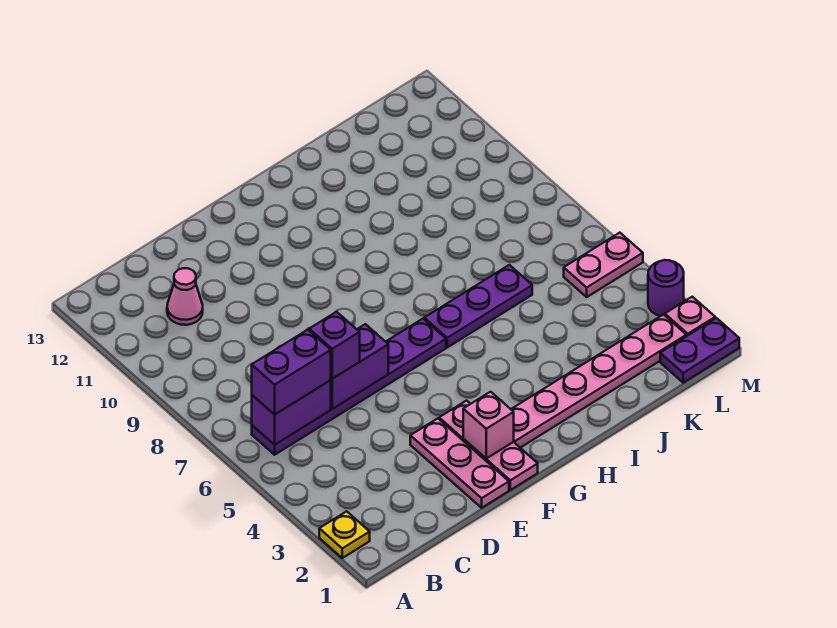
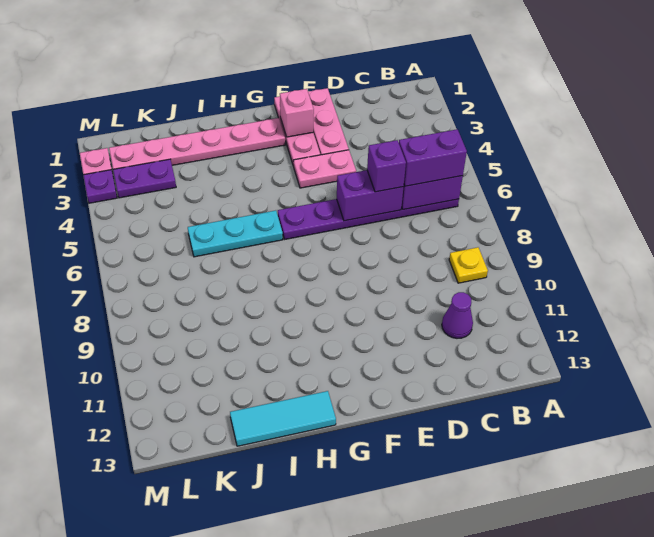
yellow 1x1 plate [319,511,370,558] -> yellow 1x1 plate moved to [449,247,488,283]
pink 1x1 cone [167,268,203,325] -> purple 1x1 cone [442,292,473,338]
purple 1x3 plate [424,265,532,347] -> cyan 1x3 plate [188,210,283,257]
none -> cyan 1x3 tile [230,391,336,446]
purple 1x2 plate [660,318,739,383] -> purple 1x2 plate moved to [113,159,176,198]
pink 1x2 plate [564,233,643,297] -> pink 1x2 plate moved to [293,150,356,188]
purple 1x1 round brick [648,260,684,316] -> purple 1x1 plate [83,170,117,203]

